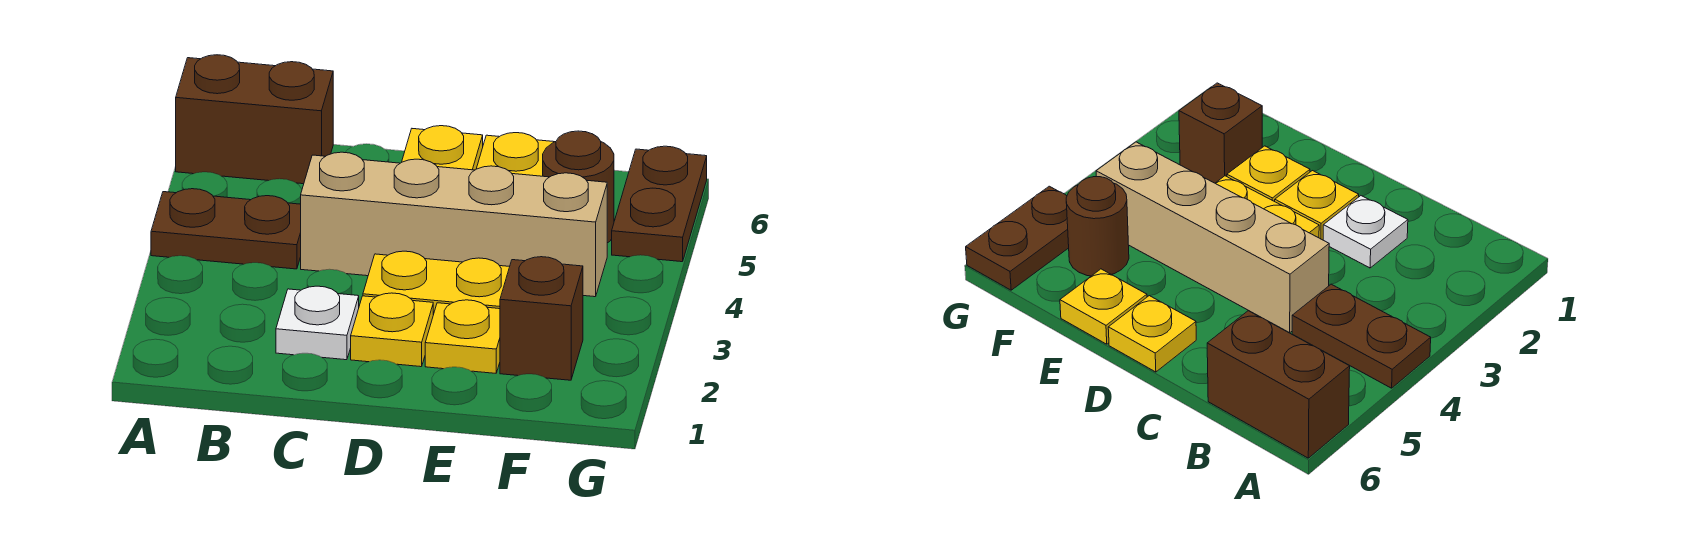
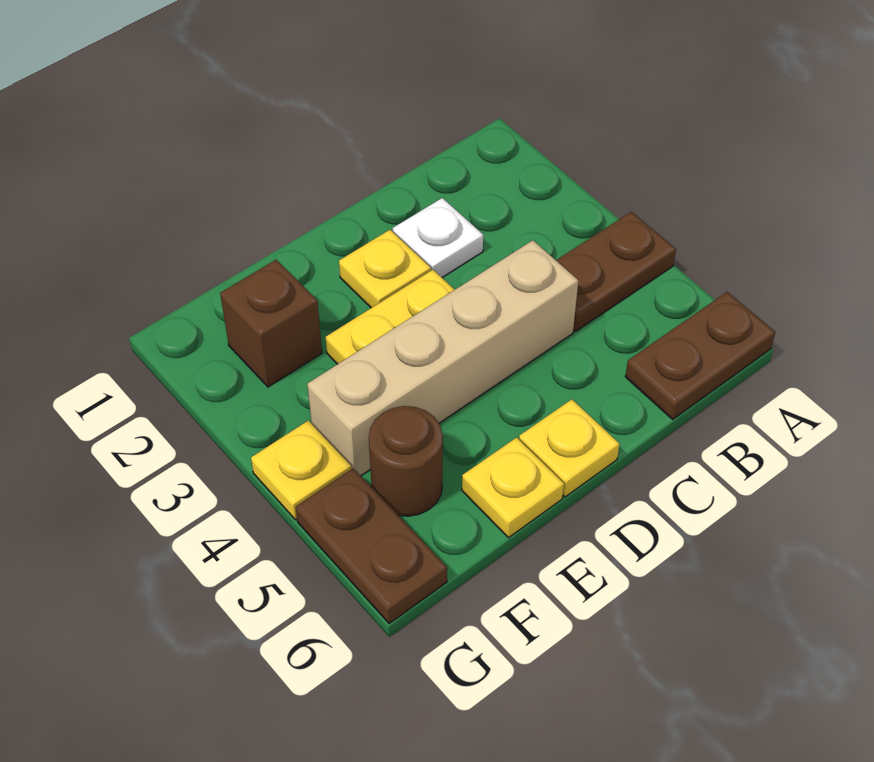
brown 1x2 brick [176,55,333,184] -> brown 1x2 plate [625,292,775,419]
yellow 1x1 plate [425,300,500,373] -> yellow 1x1 plate moved to [251,421,351,520]

